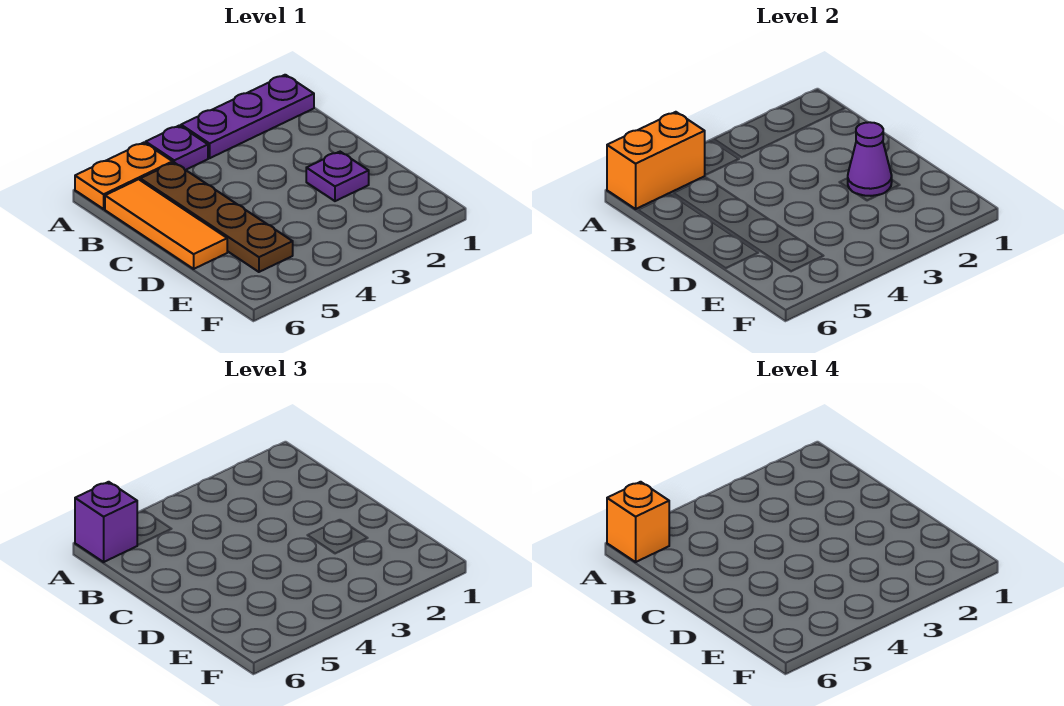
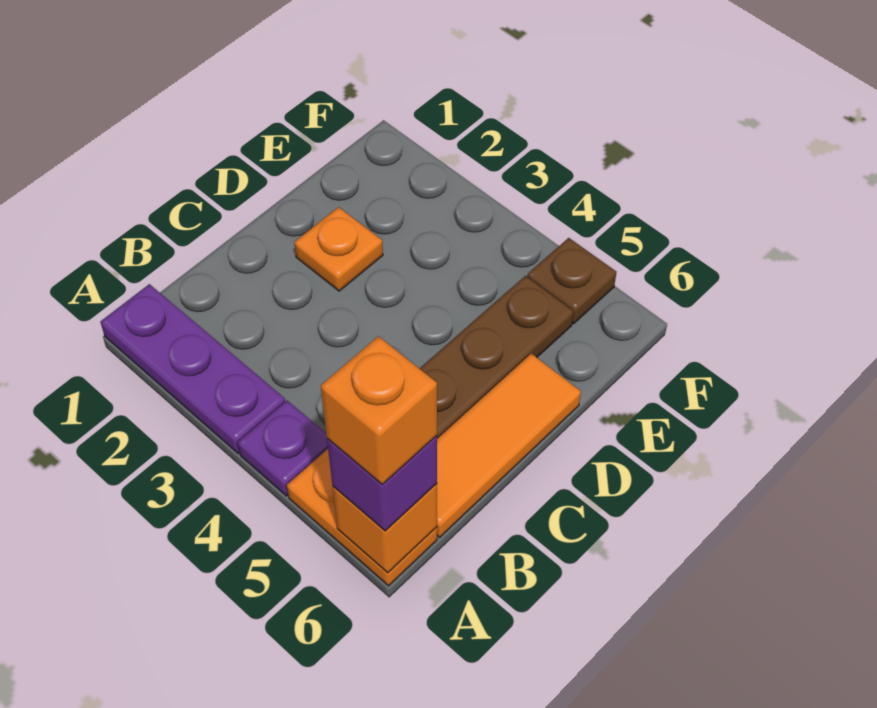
orange 1x2 brick [607,112,705,209] -> orange 1x1 brick [333,484,437,573]
purple 1x1 plate [306,152,369,201] -> orange 1x1 plate [294,207,383,291]
purple 1x1 cone [848,122,892,196] -> none
none -> brown 1x1 plate [527,238,616,324]

